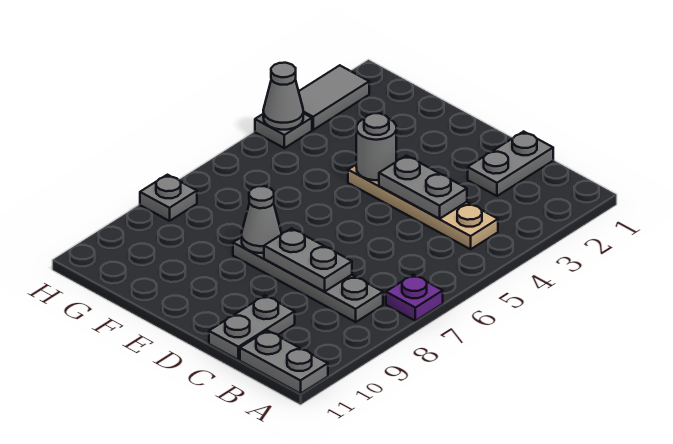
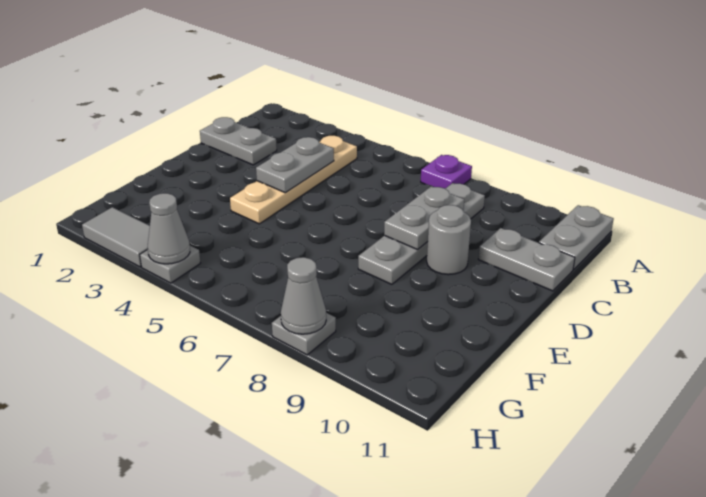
grey 1x1 round brick [356,113,396,180] -> grey 1x1 round brick moved to [427,205,471,275]
grey 1x1 cone [242,186,281,253] -> grey 1x1 cone moved to [281,257,326,334]

